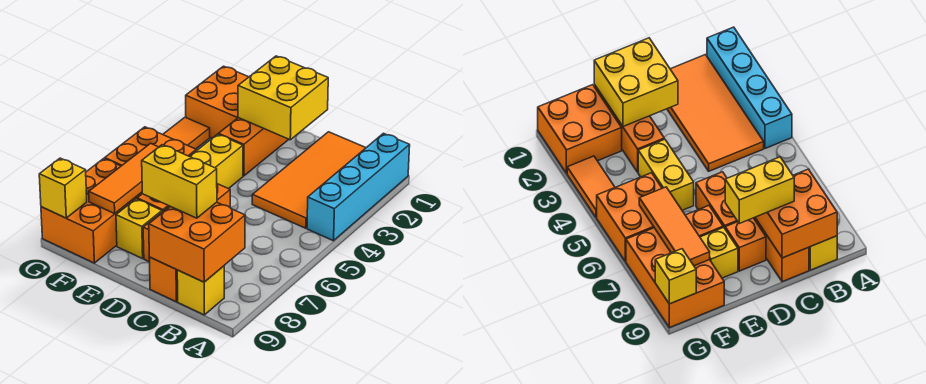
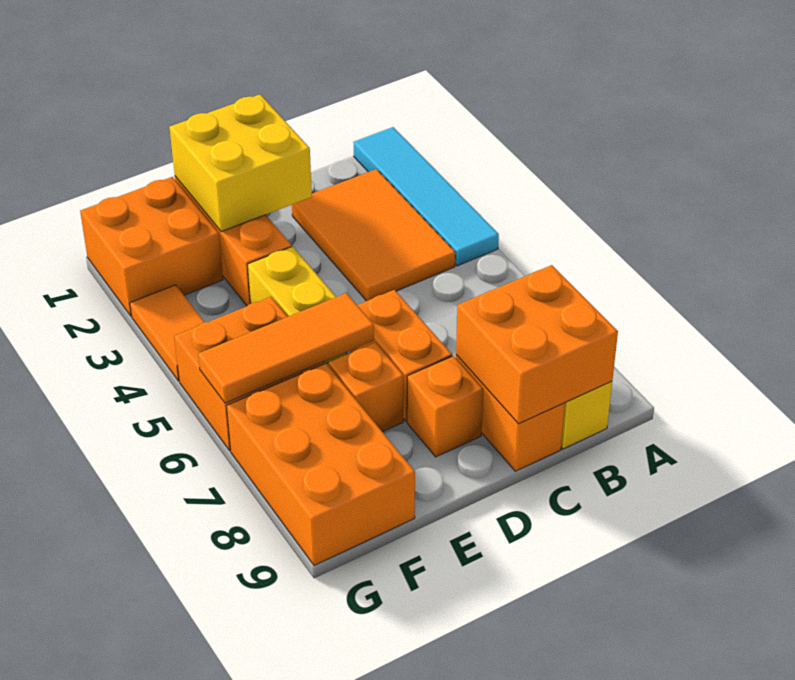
cyan 1x4 brick [307,133,410,241] -> cyan 1x4 tile [353,127,499,266]
orange 2x4 tile [252,132,366,228] -> orange 2x3 tile [292,169,455,301]
yellow 1x2 brick [142,145,217,218] -> none
yellow 1x1 brick [116,199,162,259] -> none
orange 1x3 tile [89,143,158,214] -> orange 1x3 tile turned to [198,293,374,403]
yellow 1x1 brick [39,158,87,218] -> none

